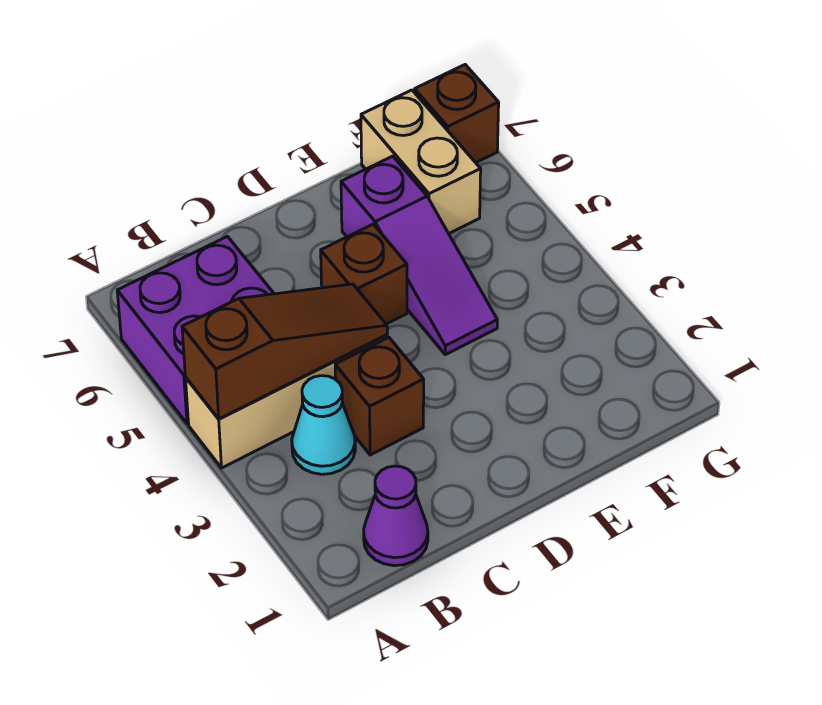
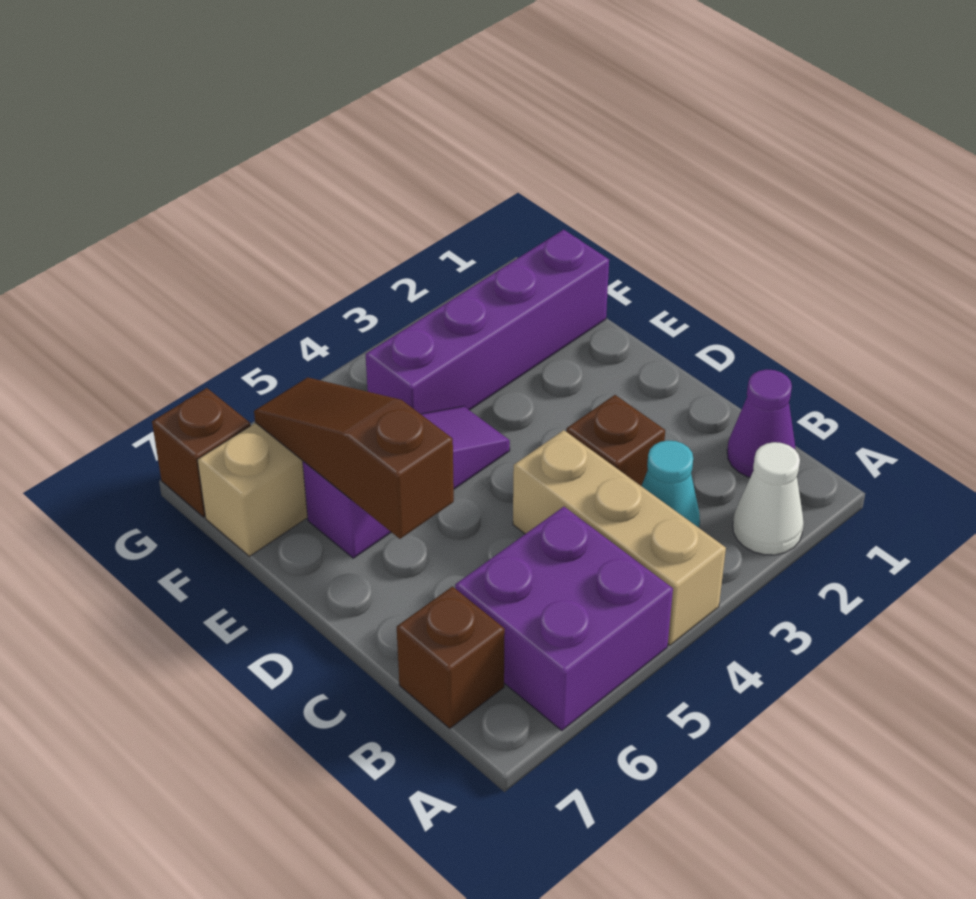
none -> white 1x1 cone [733,442,804,555]
brown 1x3 slope [182,284,387,419] -> brown 1x3 slope moved to [254,377,454,539]
brown 1x1 brick [321,224,407,324] -> brown 1x1 brick moved to [397,587,505,728]
none -> purple 1x4 brick [366,230,609,414]

